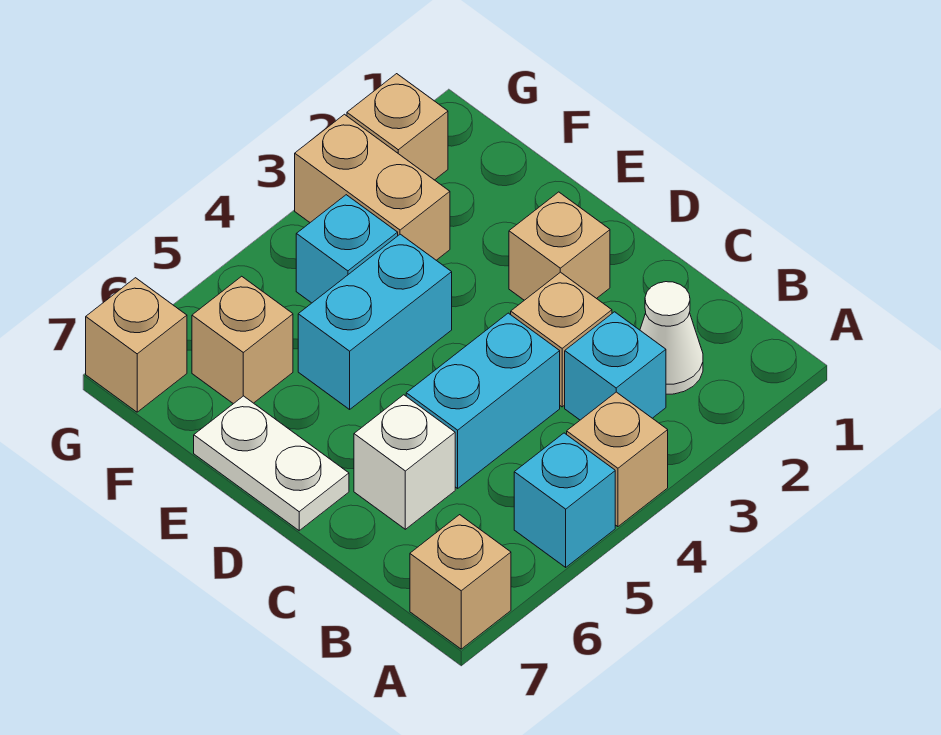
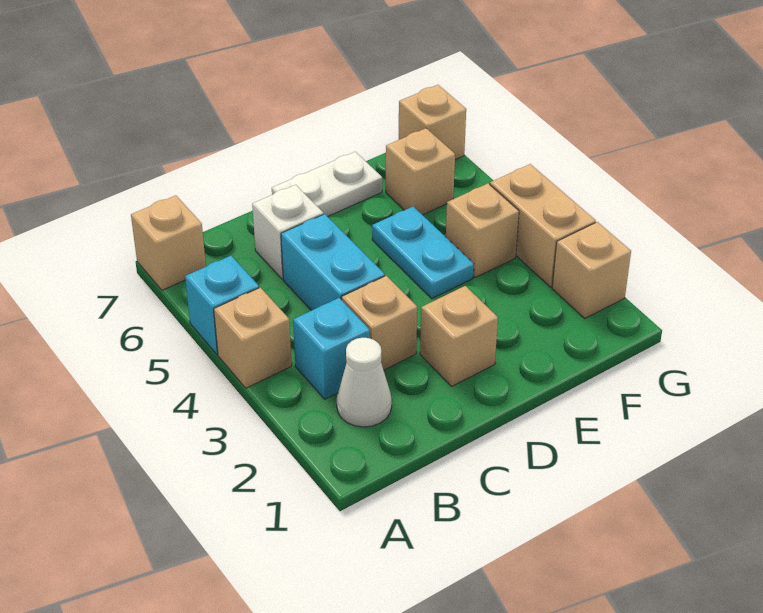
cyan 1x2 brick [298,234,452,409] -> cyan 1x2 plate [372,207,474,298]
tan 1x2 brick [295,114,450,260] -> tan 1x2 brick turned to [490,164,596,287]
cyan 1x1 brick [296,195,398,303] -> tan 1x1 brick [446,183,519,277]

